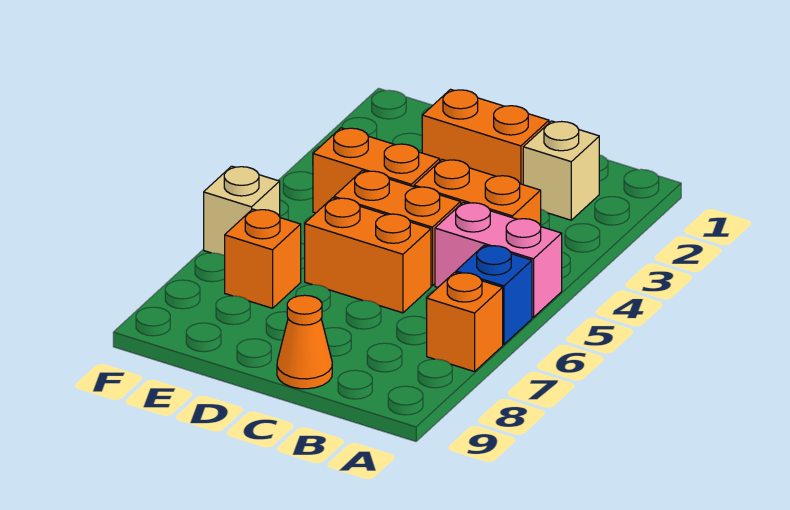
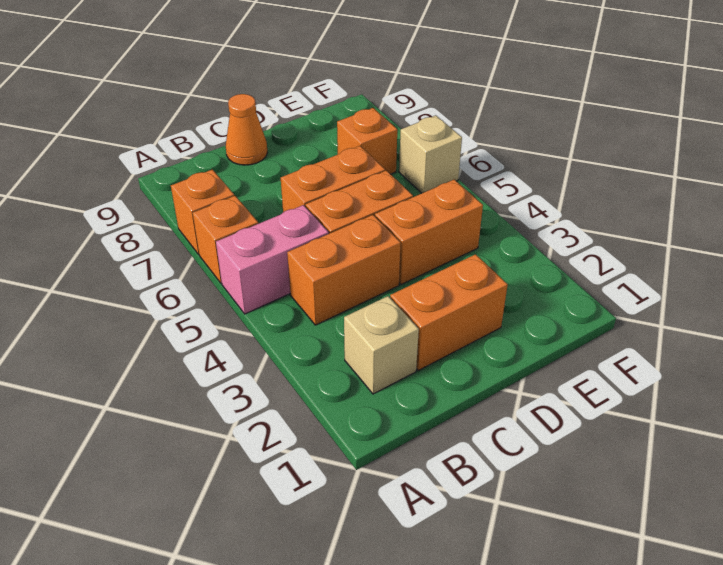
blue 1x1 brick [456,245,532,344] -> orange 1x1 brick [193,196,258,283]

